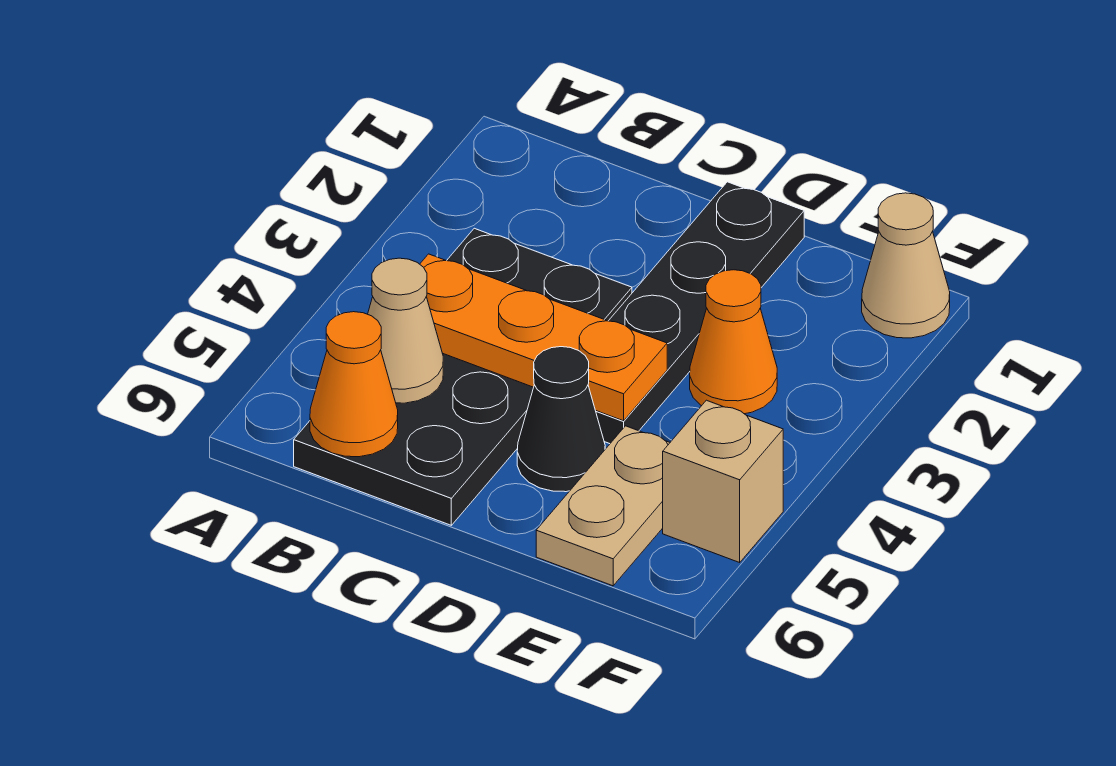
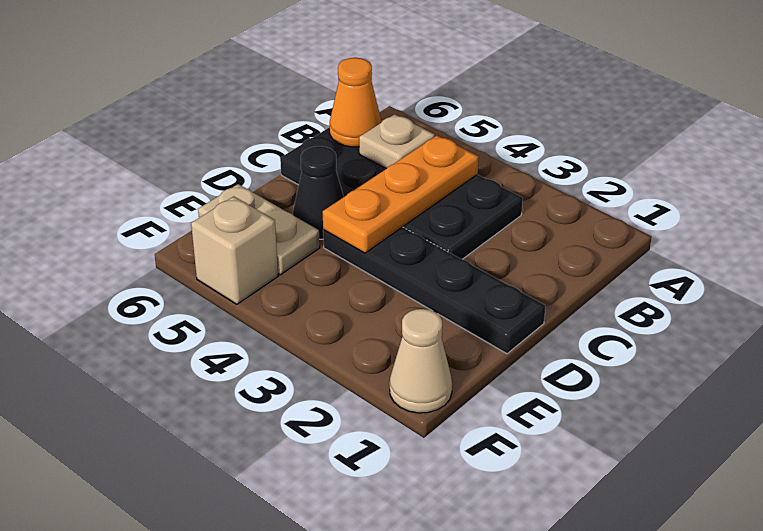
tan 1x1 cone [368,258,443,403] -> tan 1x1 plate [359,114,435,169]
orange 1x1 cone [690,270,777,414] -> none

